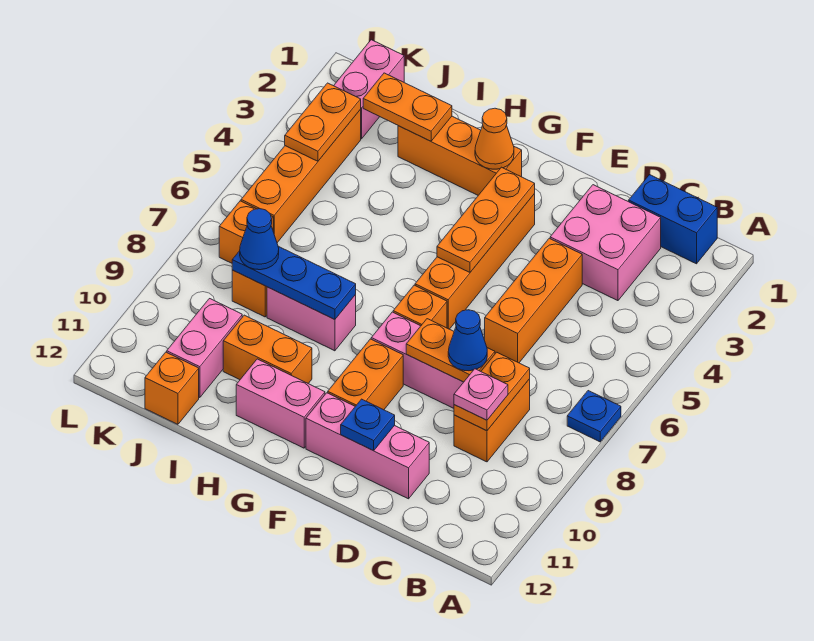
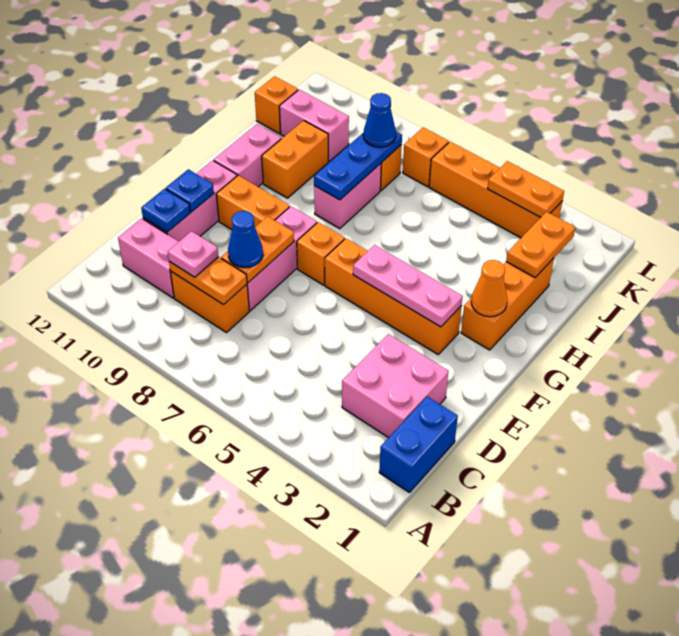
blue 1x1 plate [567,391,621,442] -> blue 1x1 plate moved to [141,189,190,232]
orange 1x3 brick [485,238,582,363] -> none
orange 1x3 plate [437,167,535,272] -> pink 1x3 plate [353,245,463,327]
pink 1x2 brick [334,40,404,139] -> pink 1x2 brick moved to [118,218,179,298]

